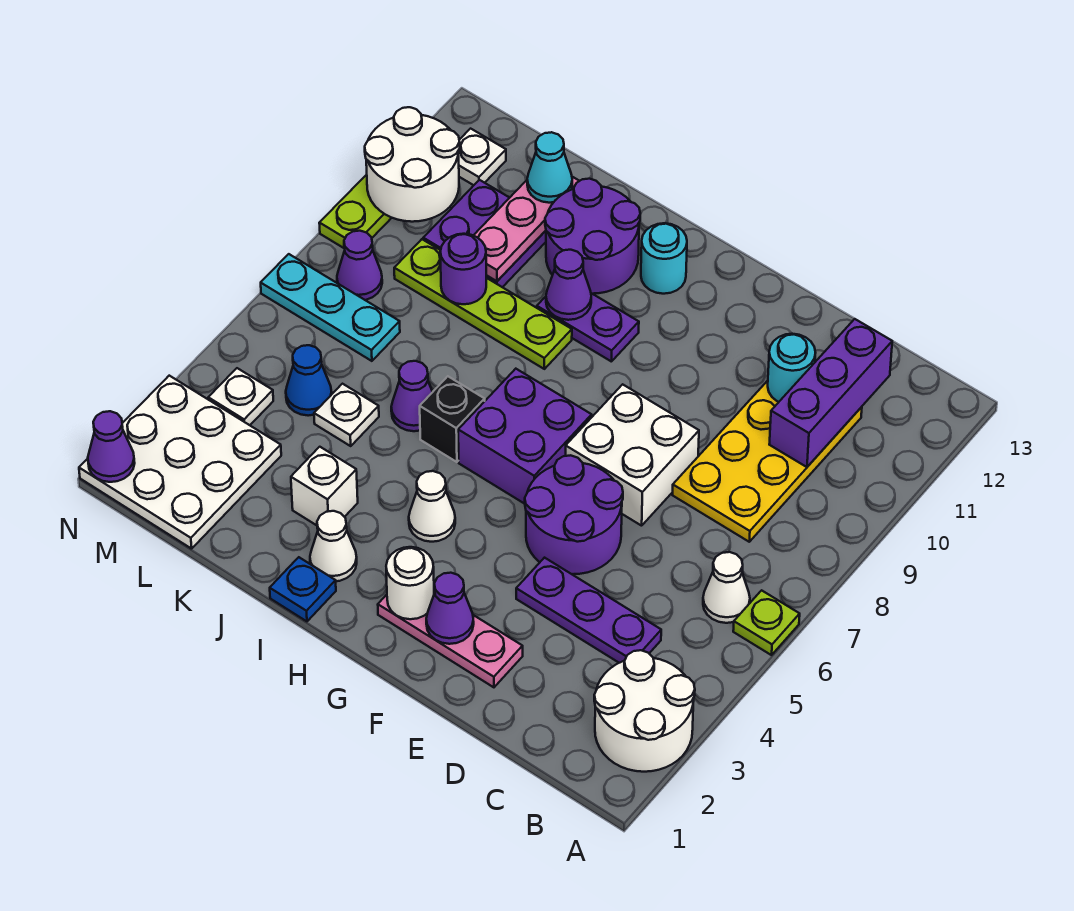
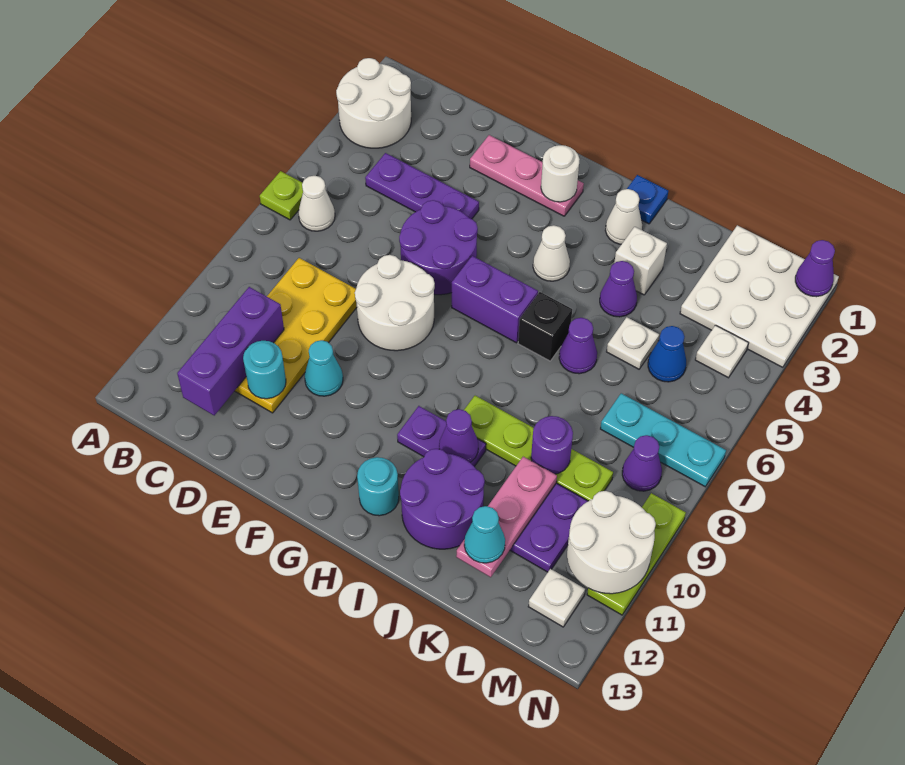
white 2x2 brick [566,384,699,526] -> white 2x2 round brick [355,255,435,351]
none -> cyan 1x1 cone [305,340,343,396]
purple 1x1 cone [426,573,474,644] -> purple 1x1 cone moved to [600,261,637,317]
purple 2x2 brick [458,369,592,504] -> purple 1x2 brick [452,256,538,343]

